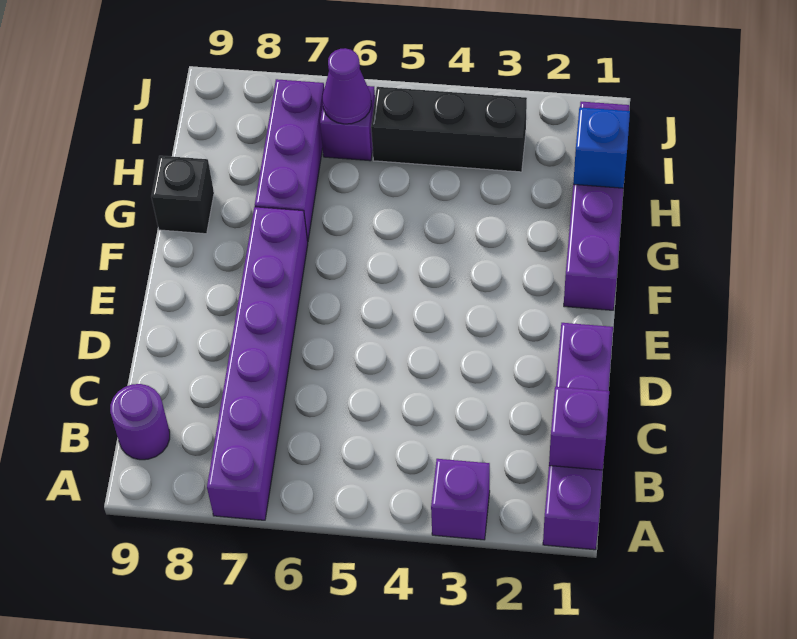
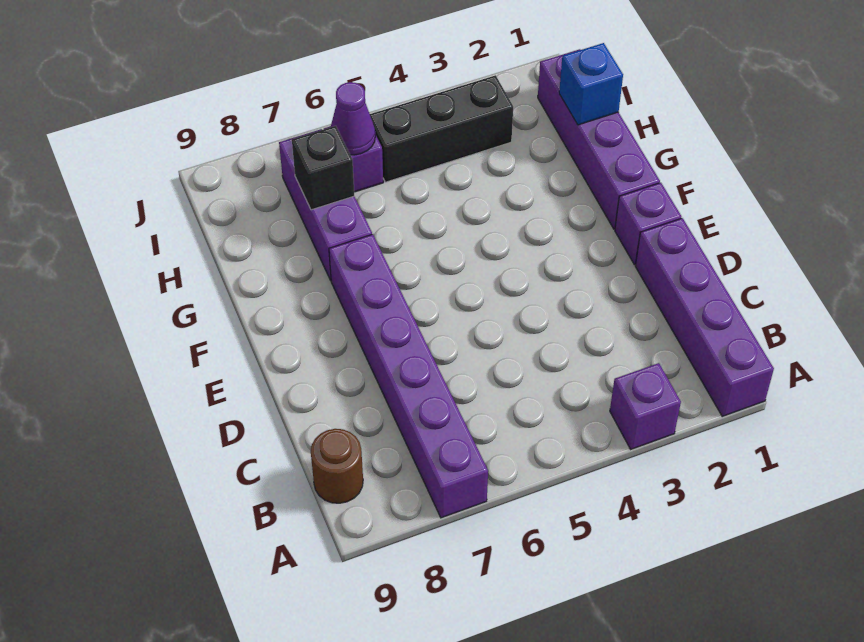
purple 1x1 brick [549,387,609,470] -> purple 1x1 brick moved to [615,183,681,265]
purple 1x1 round brick [110,384,170,460] -> brown 1x1 round brick [311,429,363,503]
black 1x1 brick [151,156,214,234] -> black 1x1 brick moved to [292,126,354,210]

